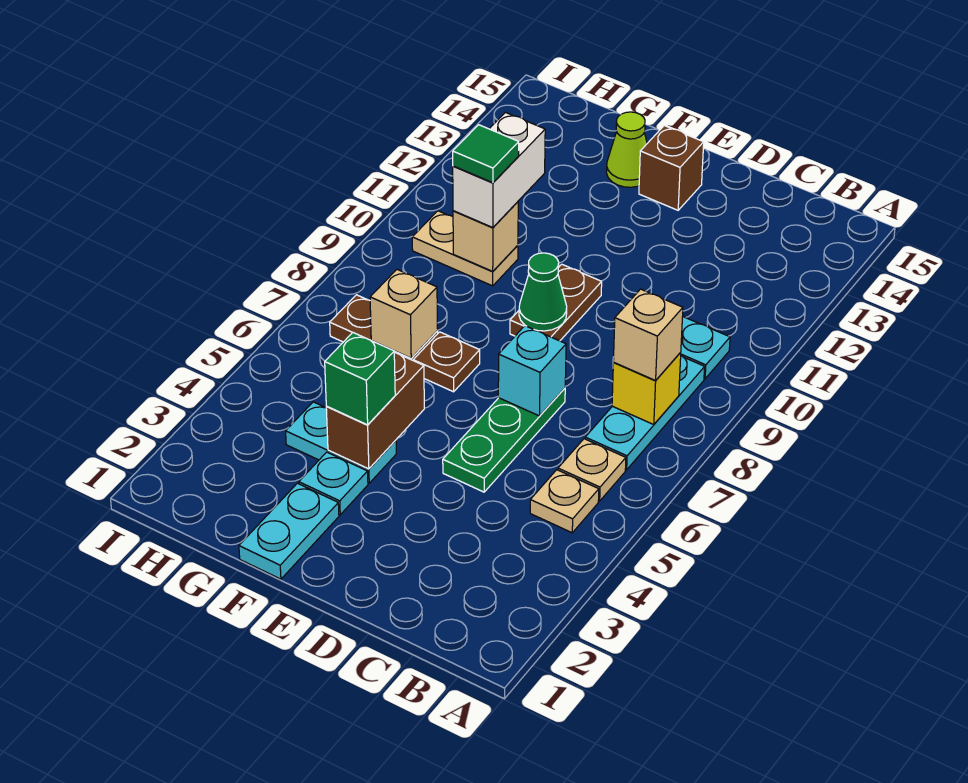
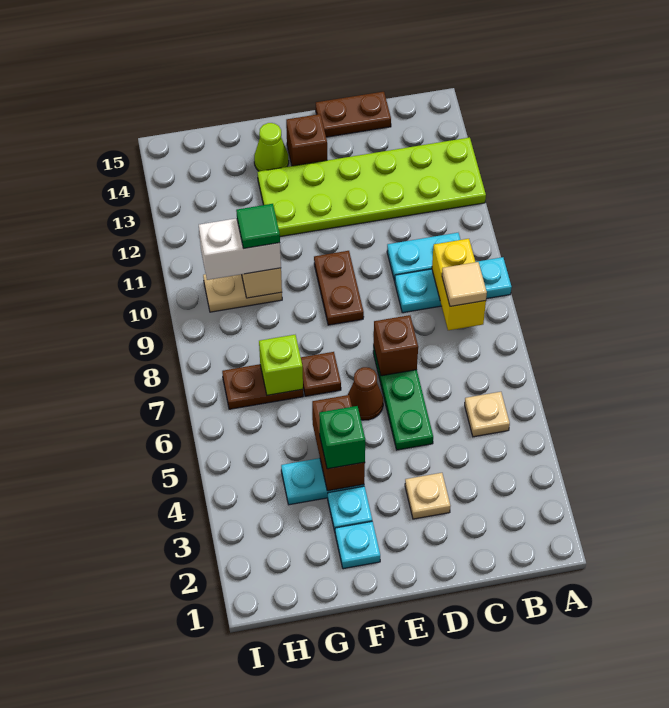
none -> lime 2x6 plate [258,137,486,237]
tan 1x1 plate [558,439,626,501] -> tan 1x1 plate moved to [405,473,450,519]
cyan 1x3 plate [585,356,705,470] -> cyan 1x3 plate turned to [395,257,512,313]
yellow 1x1 brick [612,353,681,424] -> yellow 1x2 brick [432,239,486,330]
tan 1x1 brick [613,289,683,381] -> tan 1x1 tile [442,262,487,306]
none -> brown 1x2 plate [316,92,391,137]
cyan 1x1 brick [498,326,566,416] -> brown 1x1 brick [373,315,418,376]
none -> brown 1x1 cone [348,367,383,420]
green 1x1 cone [519,253,567,331] -> none
cyan 1x2 plate [239,483,339,579] -> cyan 1x1 plate [335,521,380,569]
tan 1x1 brick [370,270,438,358] -> lime 1x1 brick [259,335,303,395]
white 1x2 brick [453,112,545,228] -> white 1x2 brick turned to [199,218,281,280]

